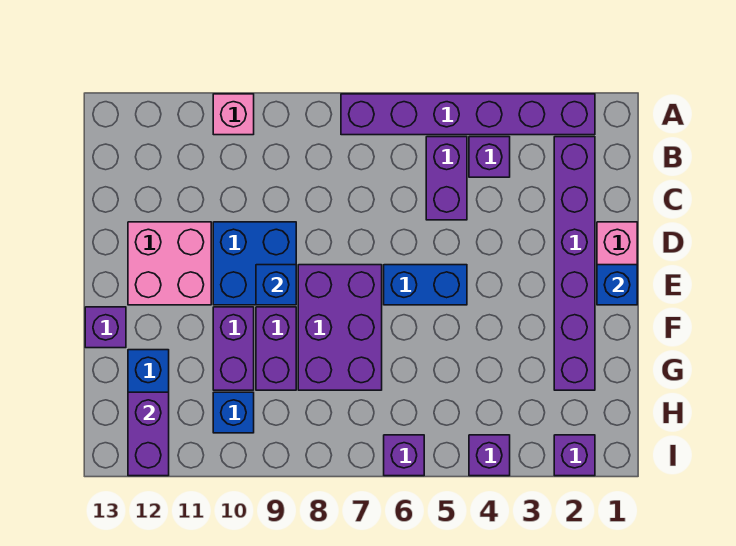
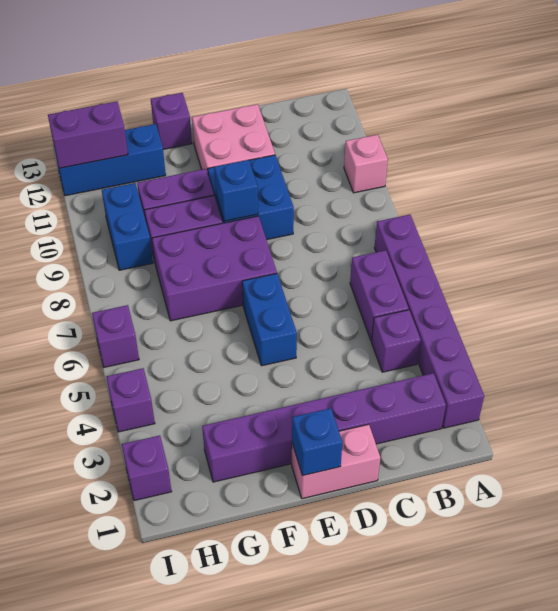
purple 1x2 brick [426,137,467,220] -> purple 1x2 brick turned to [350,250,409,341]
blue 1x1 brick [213,392,254,433] -> blue 1x2 brick [102,183,153,270]

